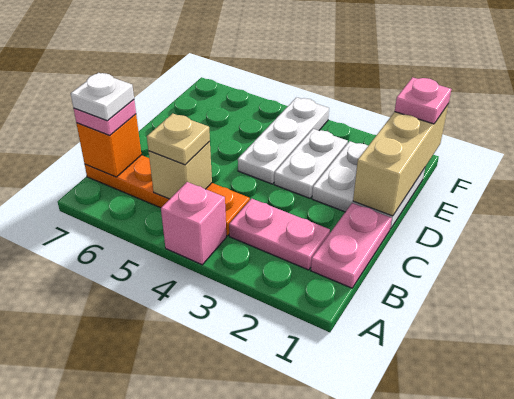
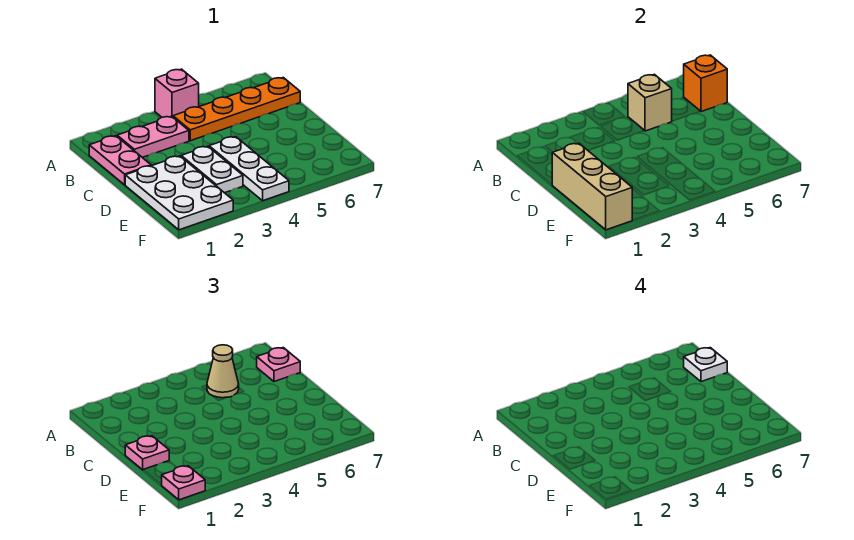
tan 1x1 plate [147,114,210,165] -> tan 1x1 cone [207,345,239,398]
white 2x2 plate [312,141,425,229] -> white 2x3 plate [125,156,233,230]
none -> pink 1x1 plate [125,436,169,470]

